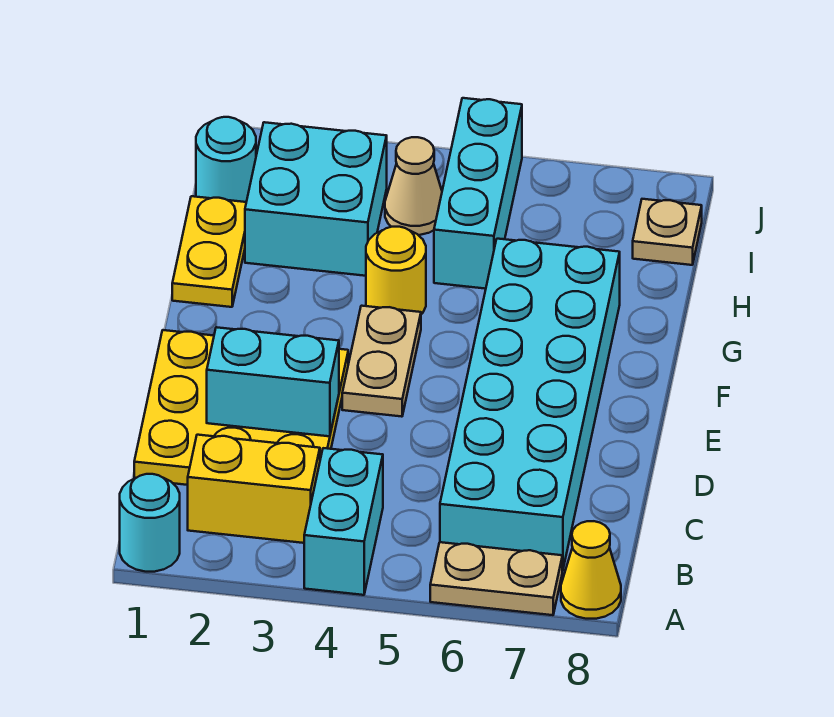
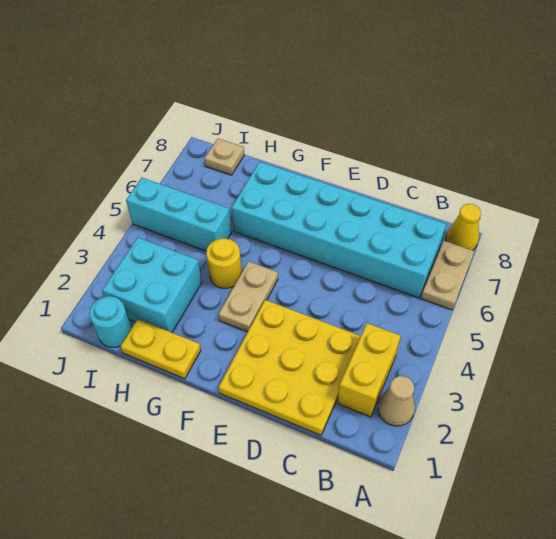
cyan 1x1 round brick [120,474,180,572] -> none
cyan 1x2 brick [304,448,383,595] -> none
cyan 1x2 brick [207,327,339,436] -> none
tan 1x2 plate [342,306,421,417] -> tan 1x2 plate turned to [218,261,278,332]
tan 1x1 cone [385,137,442,235] -> tan 1x1 cone moved to [378,376,415,426]

